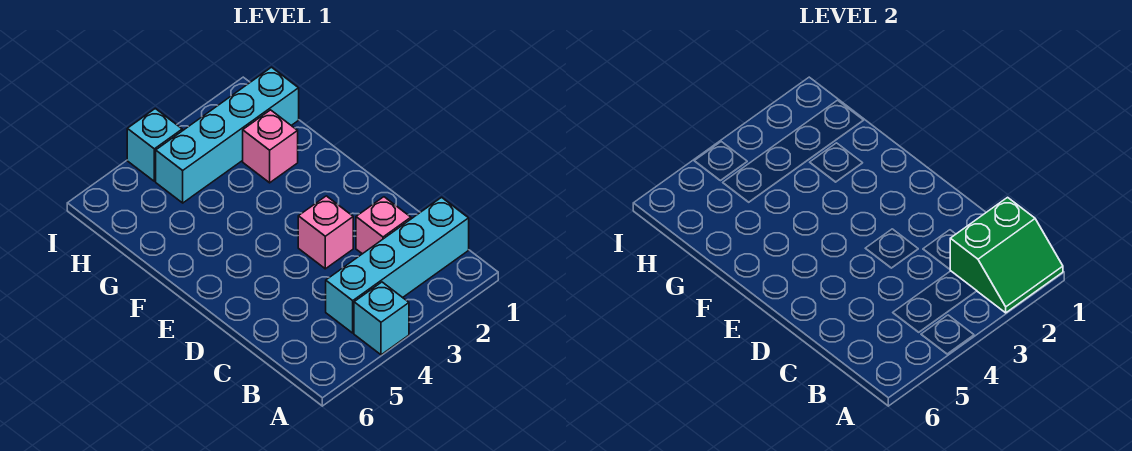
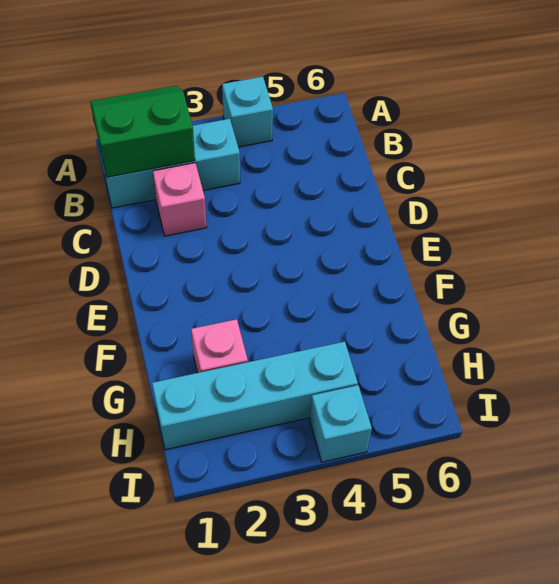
cyan 1x4 brick [326,197,469,333] -> cyan 1x3 brick [100,119,240,208]
pink 1x1 brick [298,196,353,269] -> none

